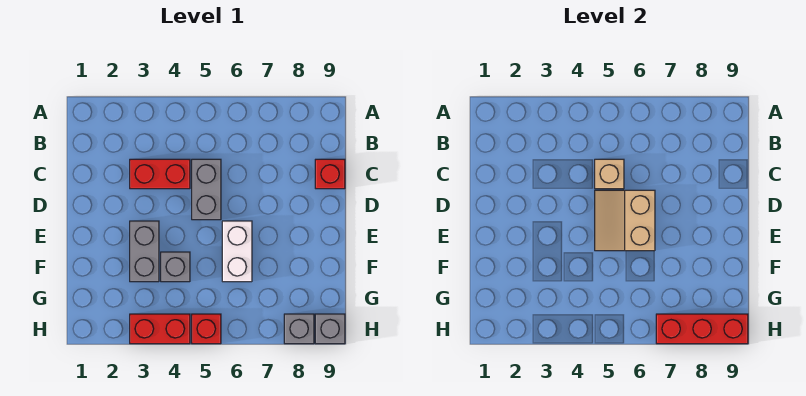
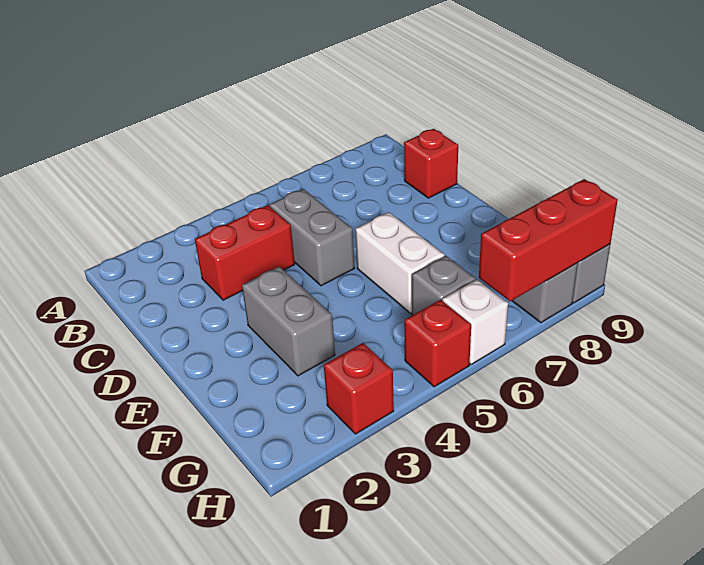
tan 1x1 brick [595,159,624,189] -> none
tan 2x2 slope [595,190,655,251] -> none
grey 1x1 brick [161,252,190,282] -> grey 1x1 brick moved to [412,256,475,315]
red 1x2 brick [130,314,190,344] -> red 1x1 brick [324,343,394,434]
none -> white 1x1 brick [442,280,508,365]

